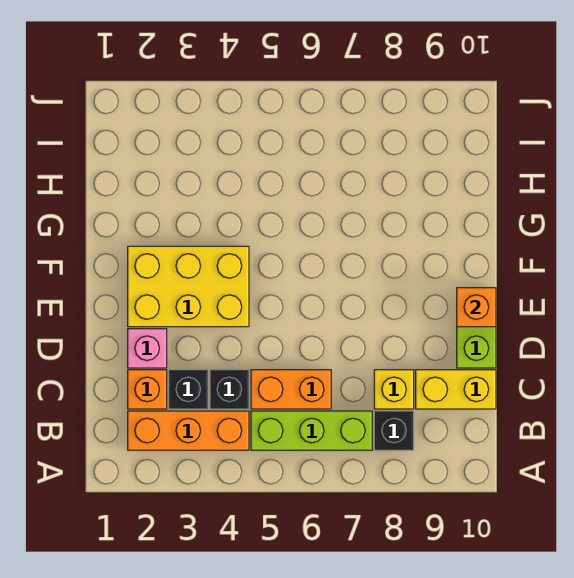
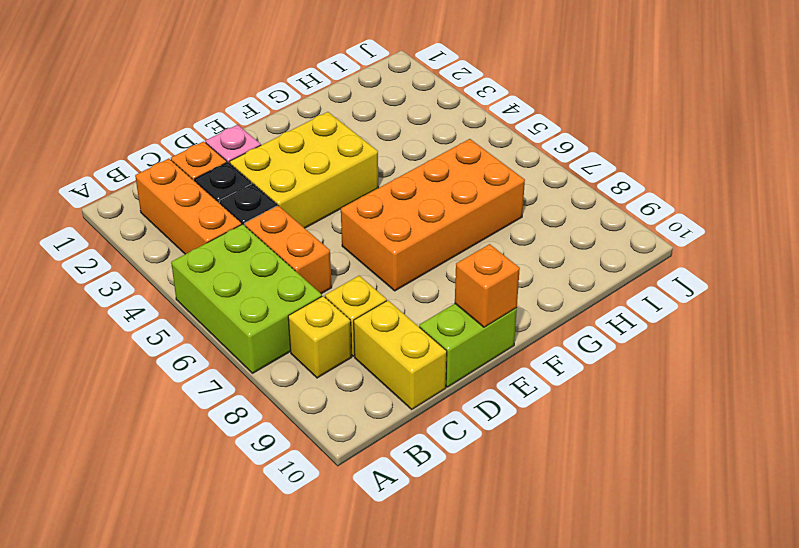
lime 1x3 brick [251,411,372,450] -> lime 2x3 brick [171,224,322,373]
black 1x1 brick [374,411,414,450] -> yellow 1x1 brick [288,296,352,378]
yellow 2x3 brick [128,246,249,327] -> yellow 2x3 brick turned to [230,112,378,228]
none -> orange 2x4 brick [341,139,525,291]

